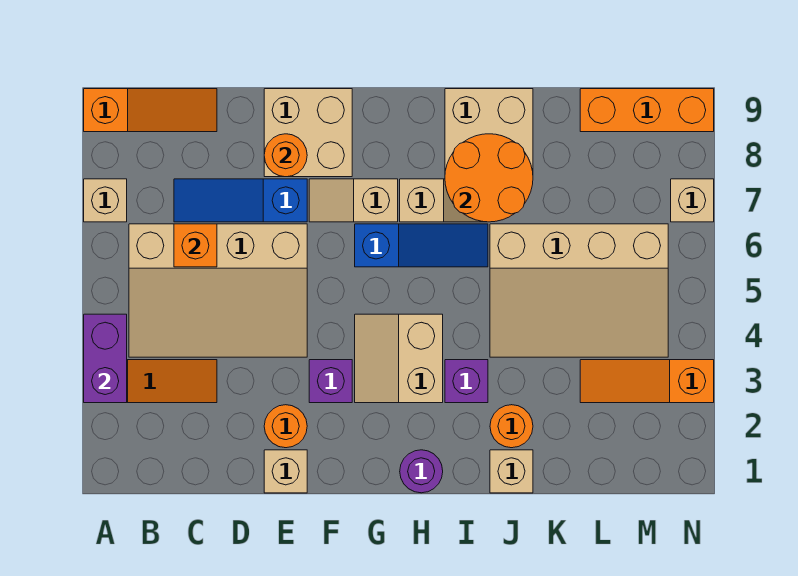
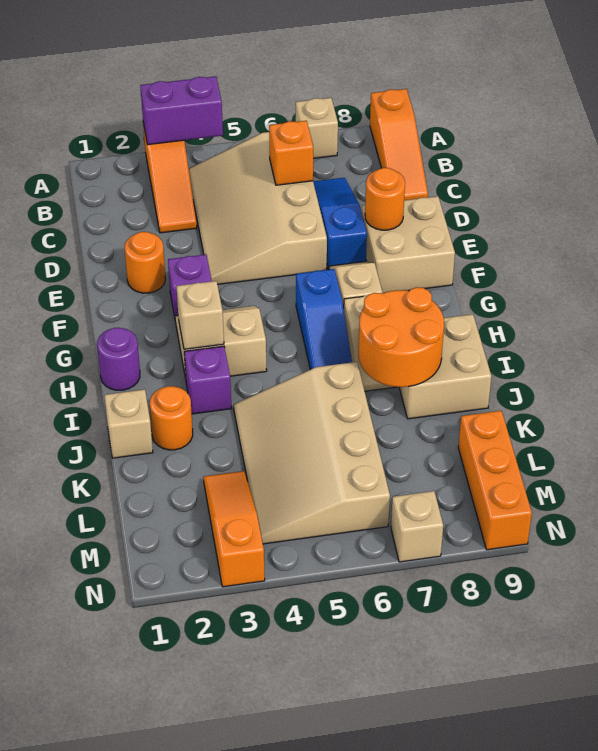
tan 1x1 brick [264,450,307,493] -> tan 1x1 brick moved to [176,281,224,349]

